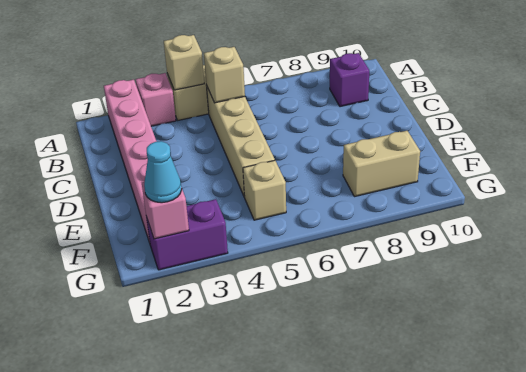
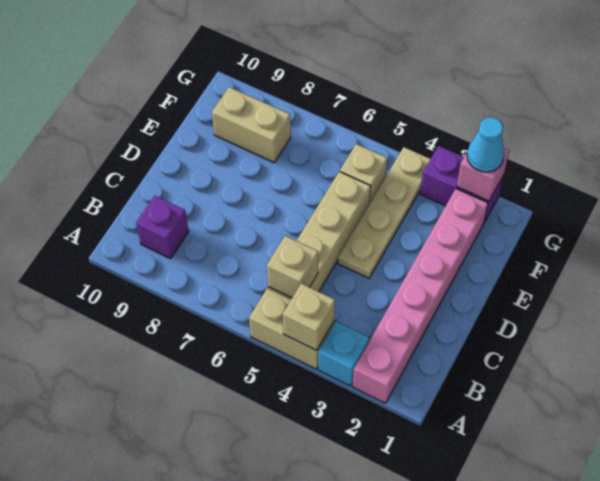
pink 1x1 brick [136,73,176,126] -> cyan 1x1 brick [318,322,369,386]
none -> tan 1x4 plate [338,147,430,278]

